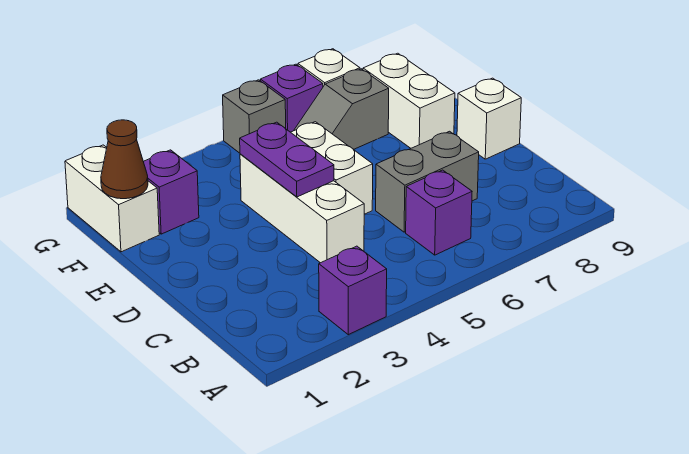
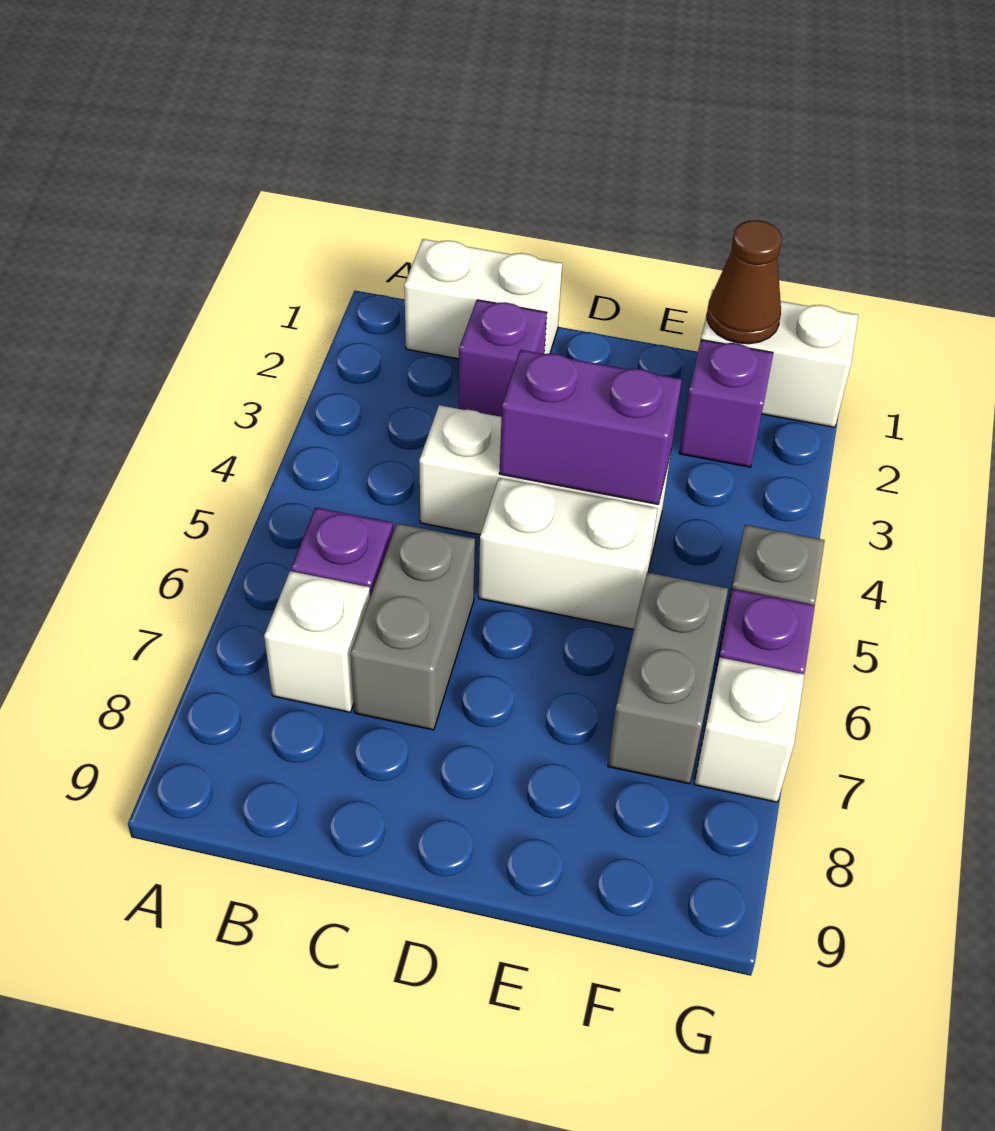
purple 1x1 brick [319,246,387,335] -> purple 1x1 brick moved to [459,300,547,417]
purple 1x2 plate [240,122,334,197] -> purple 1x2 brick [499,350,682,504]
white 1x1 brick [457,78,521,159] -> white 1x1 brick moved to [264,571,370,712]
white 1x2 brick [363,53,455,148] -> white 1x2 brick moved to [404,239,562,359]
grey 1x2 slope [294,69,389,149] -> grey 1x2 brick [608,572,728,784]

